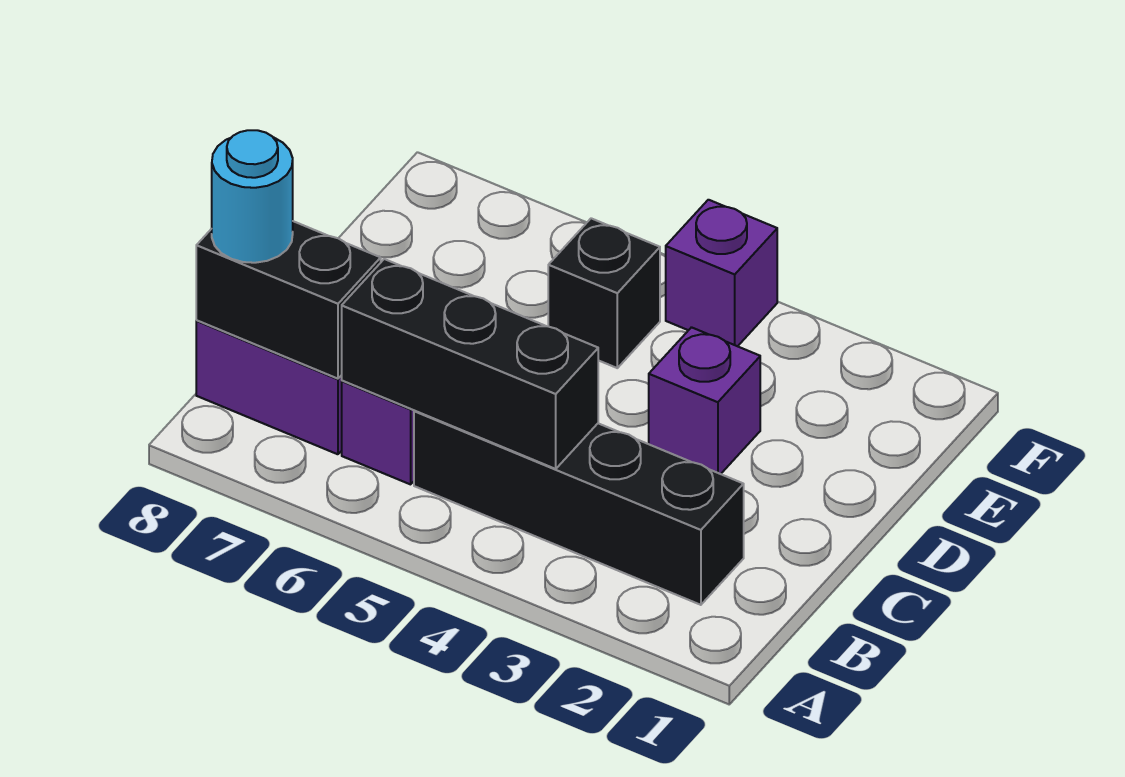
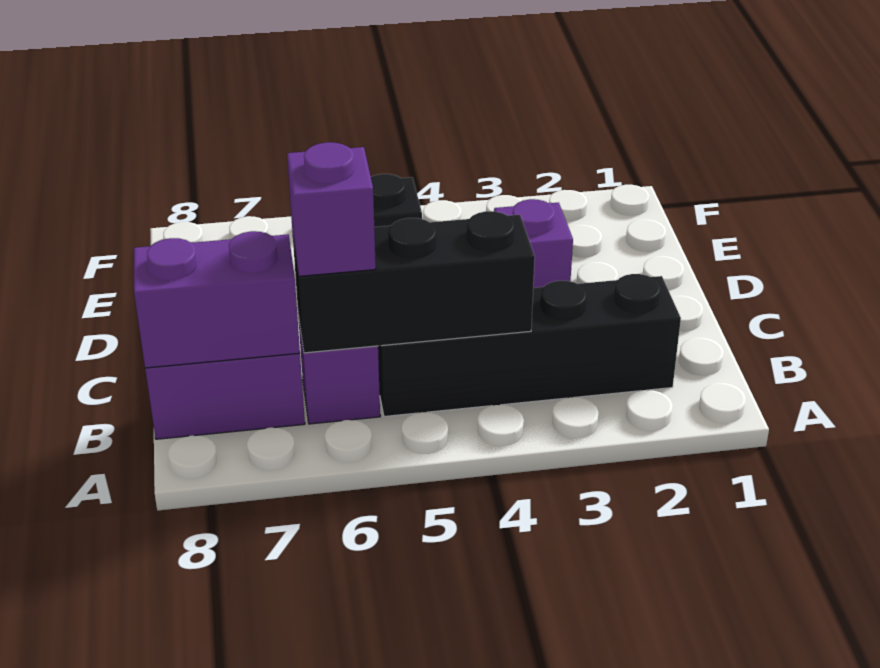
black 1x2 brick [196,221,381,379] -> purple 1x2 brick [134,231,300,368]
cyan 1x1 round brick [212,130,293,263] -> none
purple 1x1 brick [666,200,777,346] -> purple 1x1 brick moved to [287,142,376,276]

